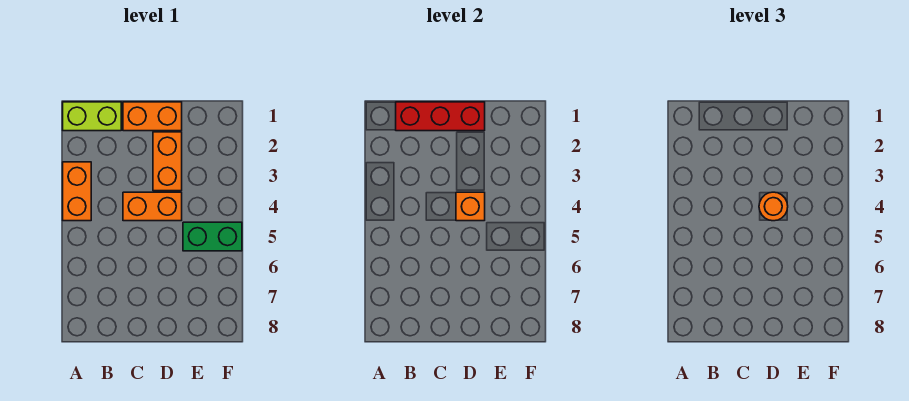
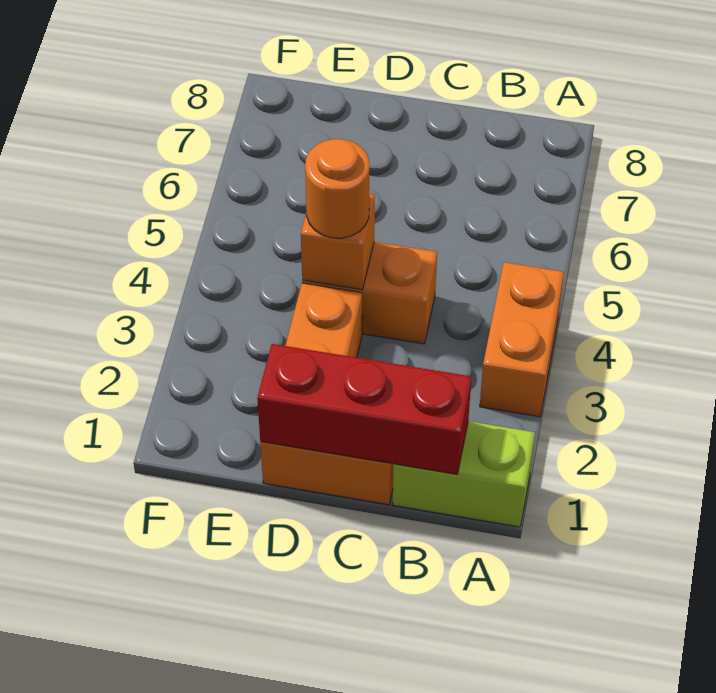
green 1x2 brick [183,222,242,251] -> none

